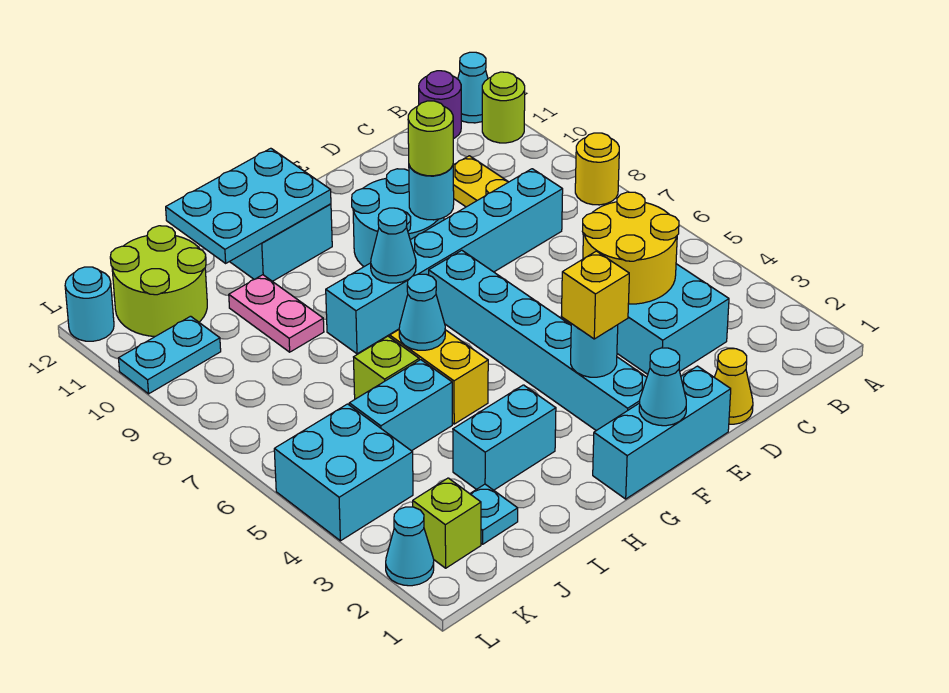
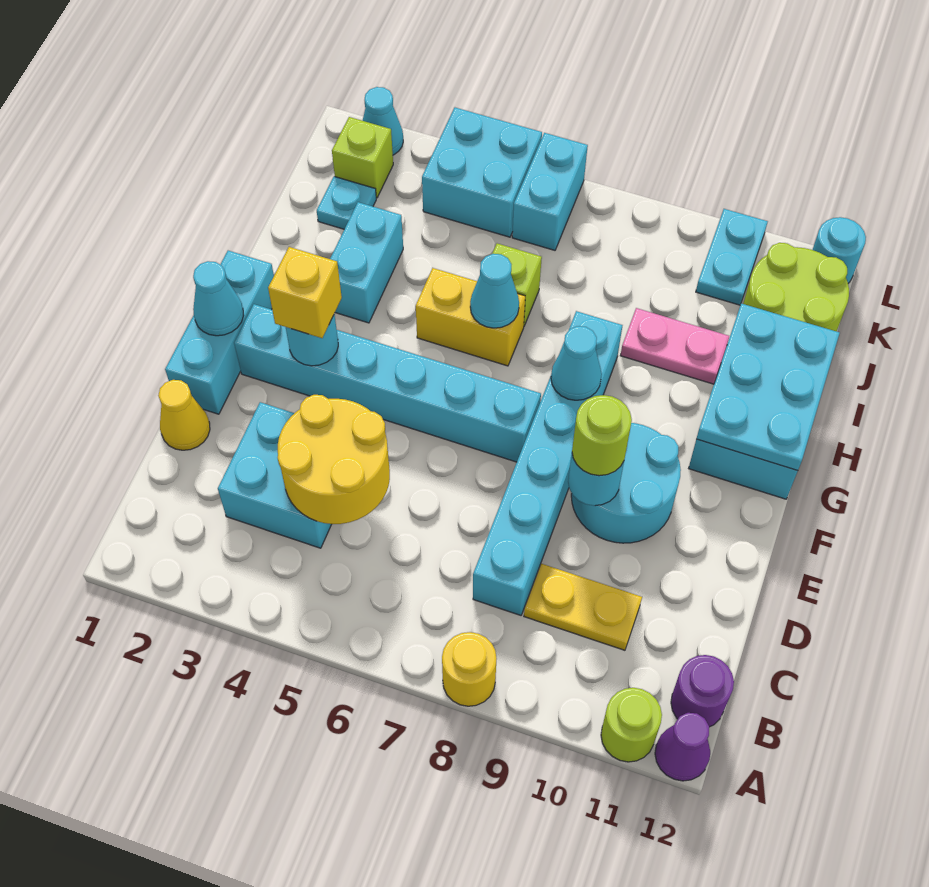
cyan 1x1 cone [458,52,488,123] -> purple 1x1 cone [655,713,710,781]
cyan 1x2 brick [349,360,452,451] -> cyan 1x2 brick moved to [512,133,588,250]

